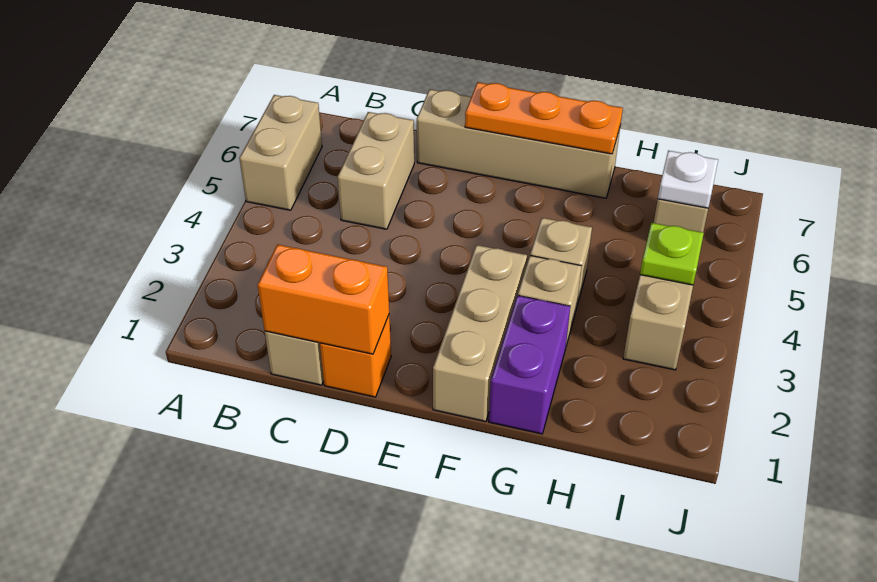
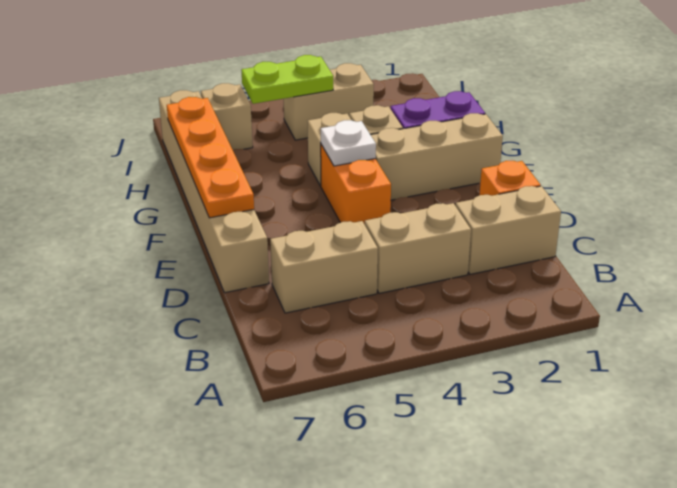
tan 1x2 brick [239,95,322,210] -> tan 1x2 brick moved to [365,203,471,293]
orange 1x2 brick [258,245,389,354] -> orange 1x2 brick moved to [321,145,391,224]
tan 1x4 brick [417,89,620,198] -> tan 1x6 brick [159,90,269,293]
orange 1x3 plate [465,82,623,154] -> orange 1x4 plate [167,97,254,218]
lime 1x1 plate [640,223,704,285] -> lime 1x2 plate [241,55,333,104]
white 1x1 plate [658,151,718,208] -> white 1x1 plate moved to [321,120,376,166]

